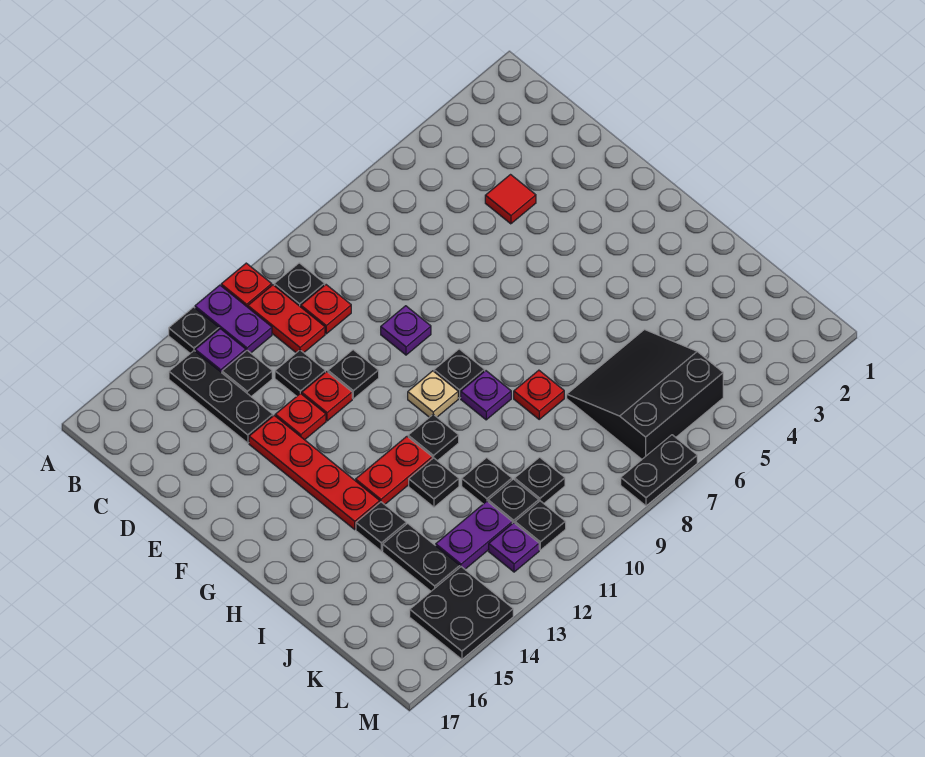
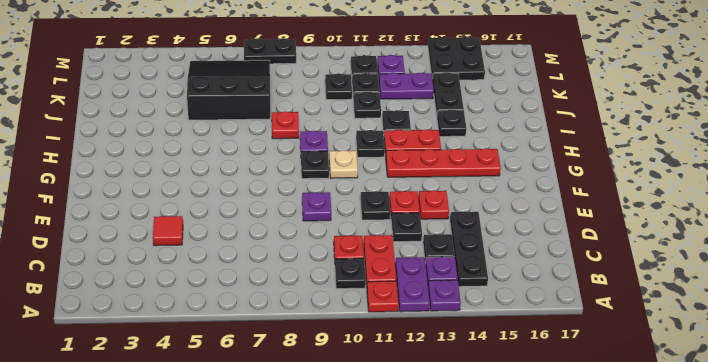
black 1x1 plate [169,307,219,353] -> purple 1x1 plate [428,280,461,311]
red 1x4 plate [249,416,380,529] -> red 1x4 plate turned to [386,148,501,177]
black 3x3 slope [567,330,723,459] -> black 3x3 slope turned to [187,60,270,120]

